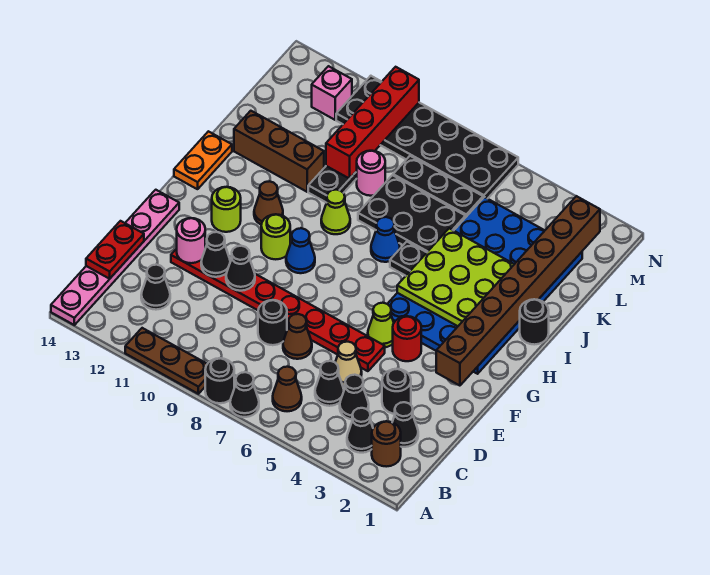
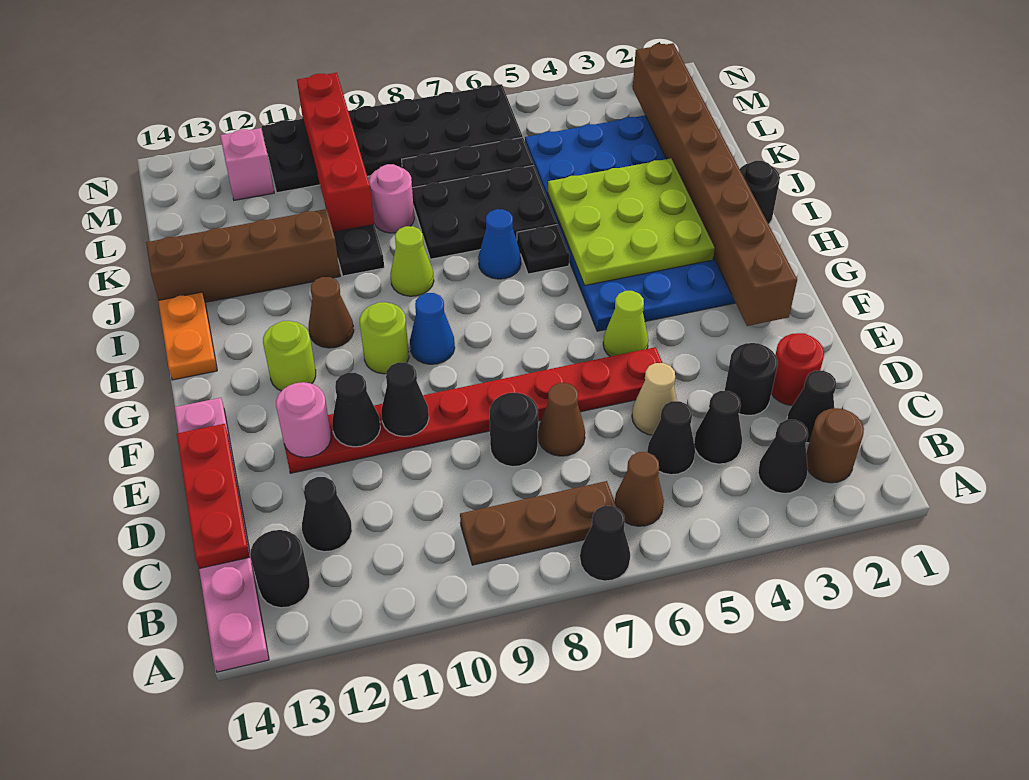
black 1x1 round brick [205,358,234,403] -> black 1x1 round brick moved to [250,530,310,608]
brown 1x3 plate [125,328,207,394] -> brown 1x3 plate moved to [460,481,617,565]
red 1x2 plate [86,221,144,279] -> red 1x3 plate [177,424,250,568]
red 1x1 round brick [393,316,421,361] -> red 1x1 round brick moved to [771,333,824,406]
brown 1x3 brick [234,111,324,192] -> brown 1x4 brick [146,209,340,302]

